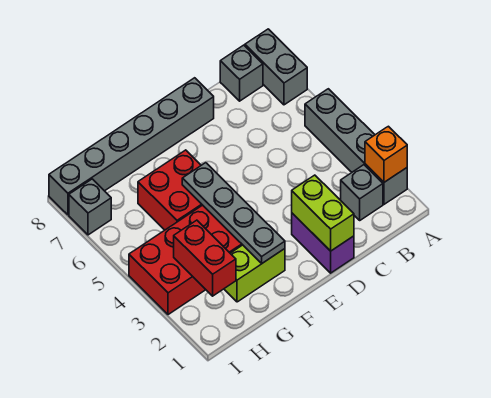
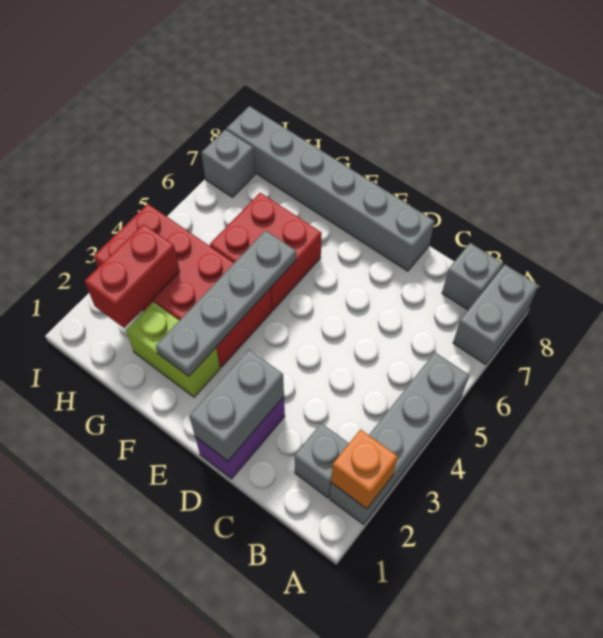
lime 1x2 brick [292,175,354,251] -> grey 1x2 brick [189,350,284,461]

